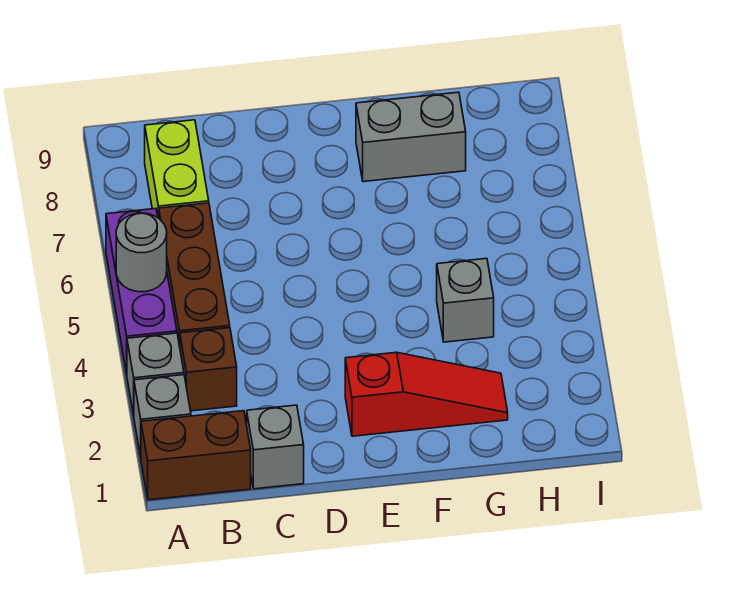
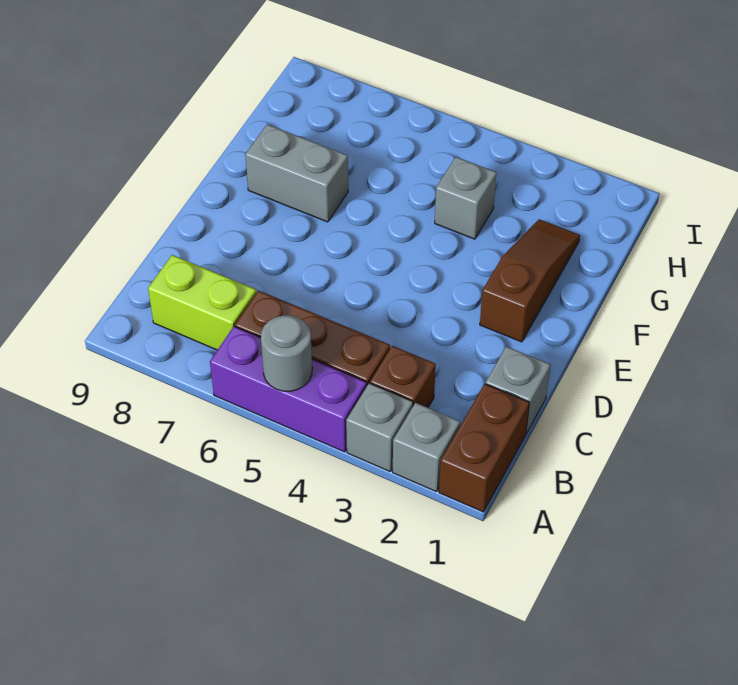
red 1x3 slope [345,352,508,436] -> brown 1x3 slope [480,219,580,342]
grey 1x2 brick [356,92,466,182] -> grey 1x2 brick turned to [245,124,348,222]

